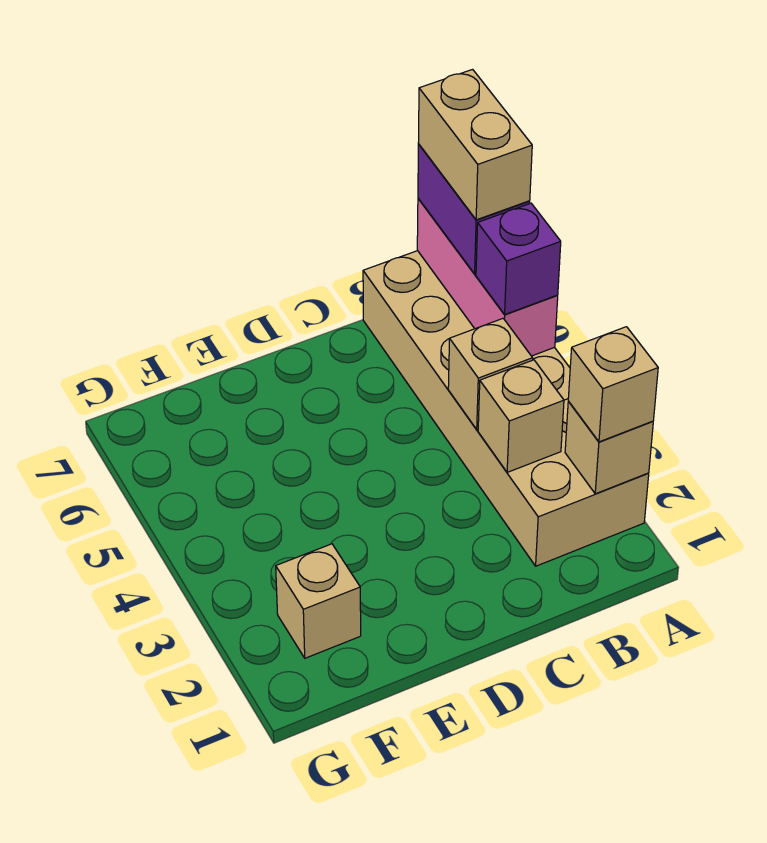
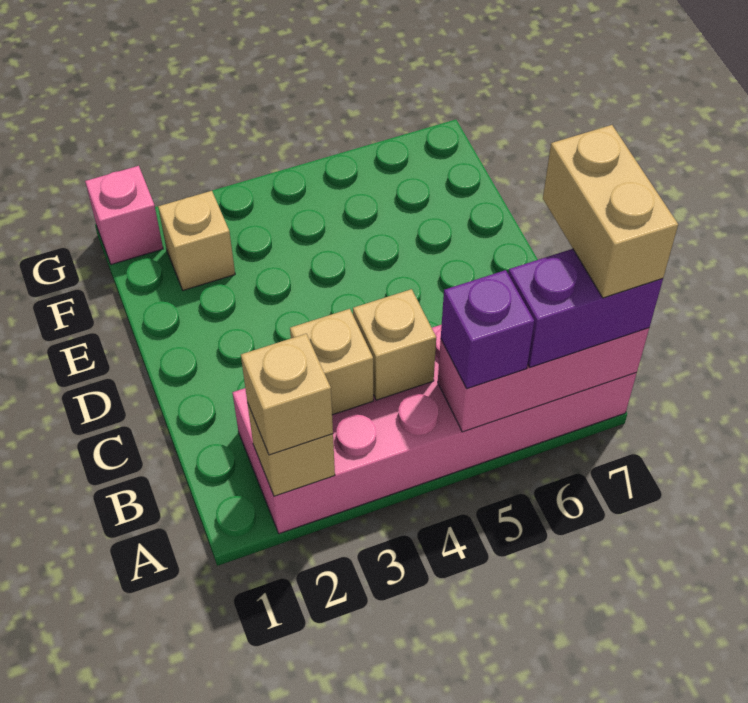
tan 2x6 brick [363,251,649,566] -> pink 2x6 brick [232,325,637,534]
tan 1x2 brick [418,69,532,220] -> tan 1x2 brick turned to [543,125,678,298]
none -> pink 1x1 brick [85,166,163,264]

